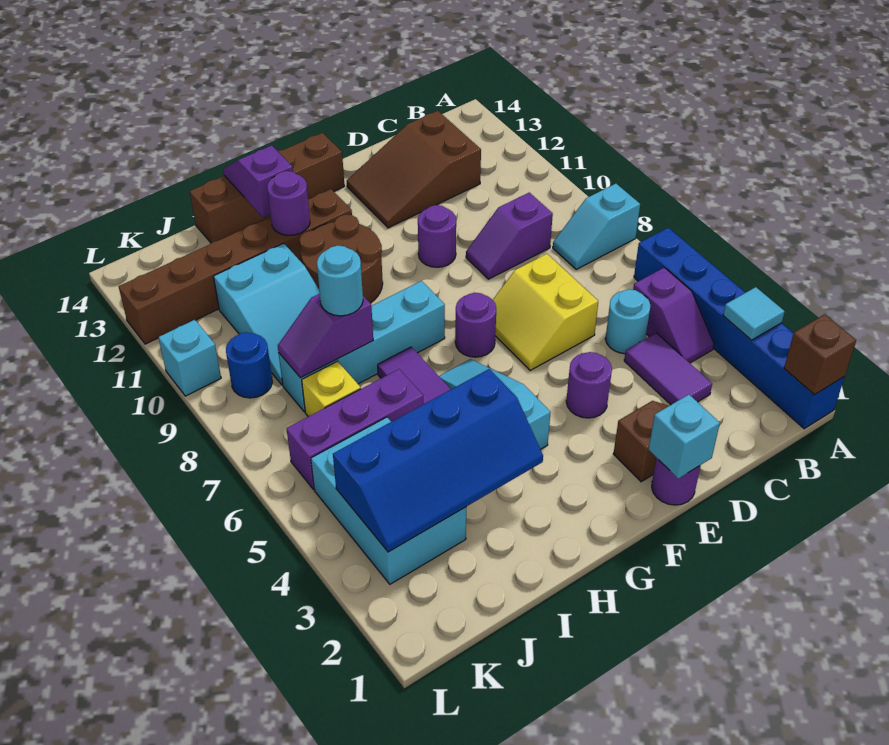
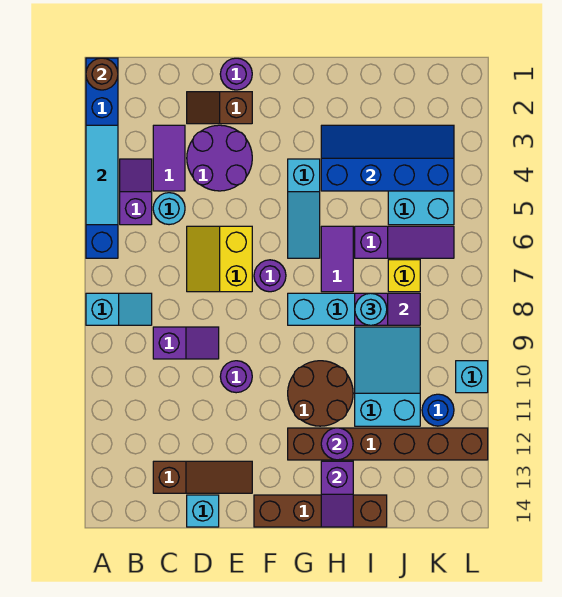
brown 1x1 brick [784,314,856,395] -> brown 1x1 round brick [86,58,118,90]
cyan 1x1 tile [723,287,785,340] -> cyan 1x3 tile [86,125,118,225]
brown 2x3 slope [347,111,481,228] -> brown 1x3 slope [153,461,252,493]
yellow 2x2 slope [493,254,598,370] -> yellow 2x2 slope turned to [187,226,252,292]
cyan 1x1 brick [649,394,720,479] -> cyan 1x1 brick moved to [187,495,219,527]
purple 1x1 round brick [566,352,612,418] -> purple 2x2 round brick [187,125,252,191]
purple 1x3 brick [287,369,424,490] -> purple 1x3 slope [355,226,454,258]
blue 1x1 round brick [226,332,272,398] -> blue 1x1 round brick moved to [422,394,454,426]

